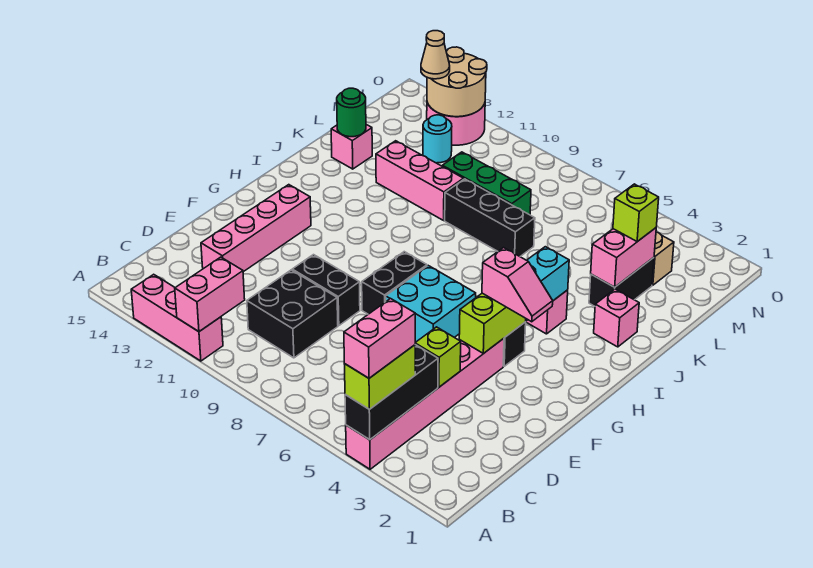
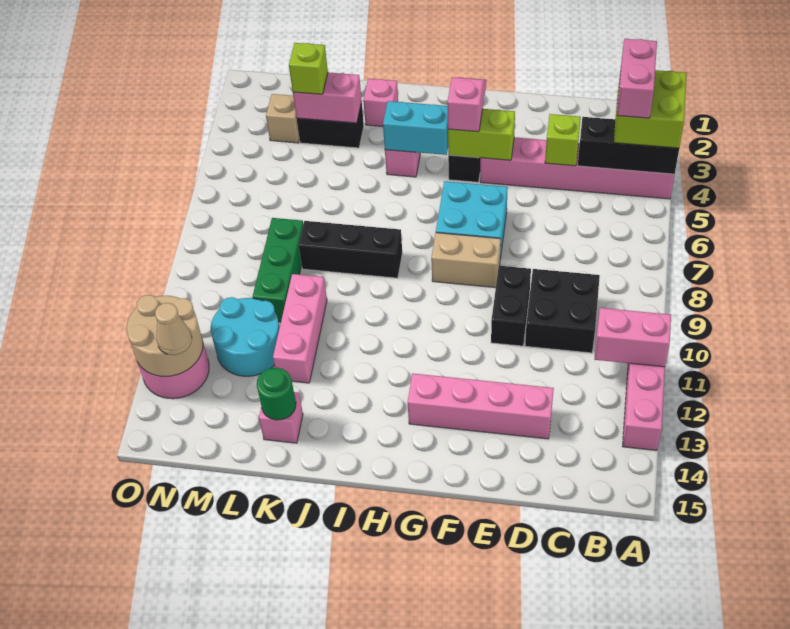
lime 1x2 brick [345,345,415,409] -> lime 2x2 brick [614,70,687,148]
pink 1x2 brick [344,299,415,378] -> pink 1x2 brick turned to [617,39,657,118]
black 1x2 brick [362,252,427,314] -> tan 1x2 brick [431,233,501,288]
black 1x3 brick [445,179,535,256] -> black 1x3 brick turned to [299,221,402,278]
cyan 1x1 round brick [423,115,452,163] -> cyan 2x2 round brick [211,297,279,376]

